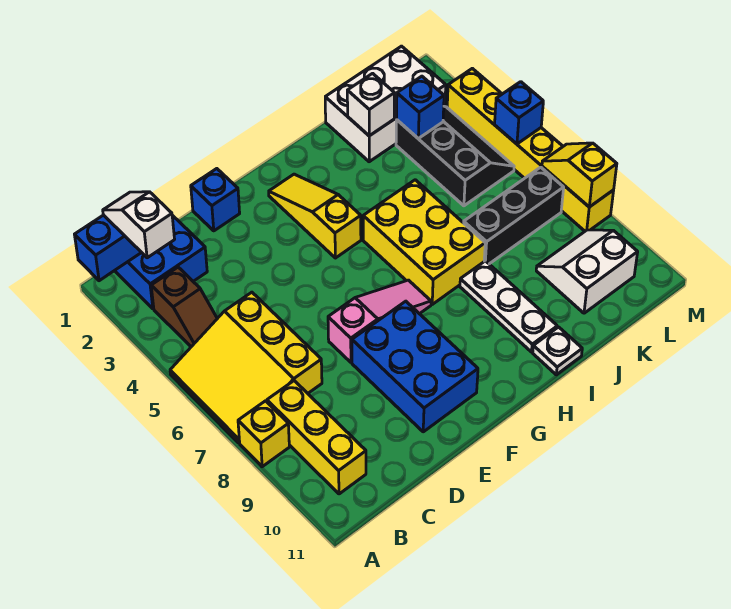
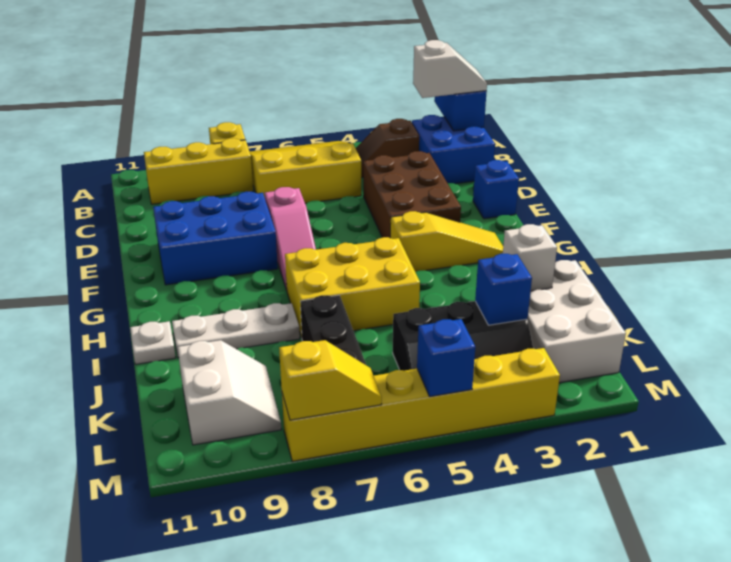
none -> brown 2x3 brick [363,151,461,238]

